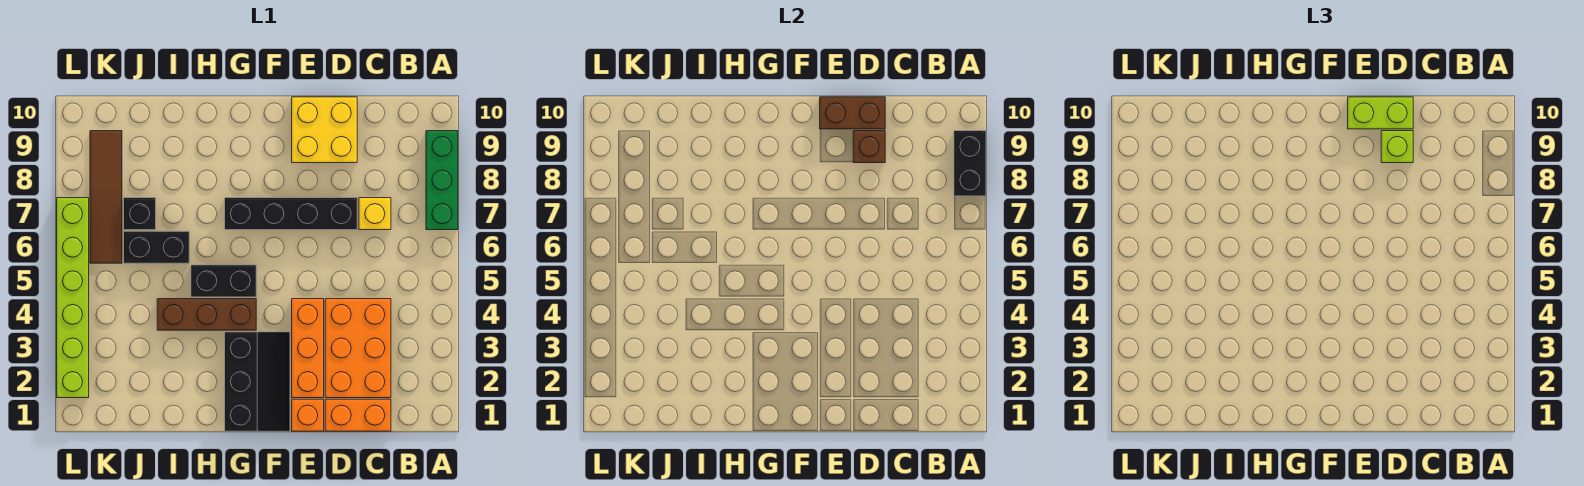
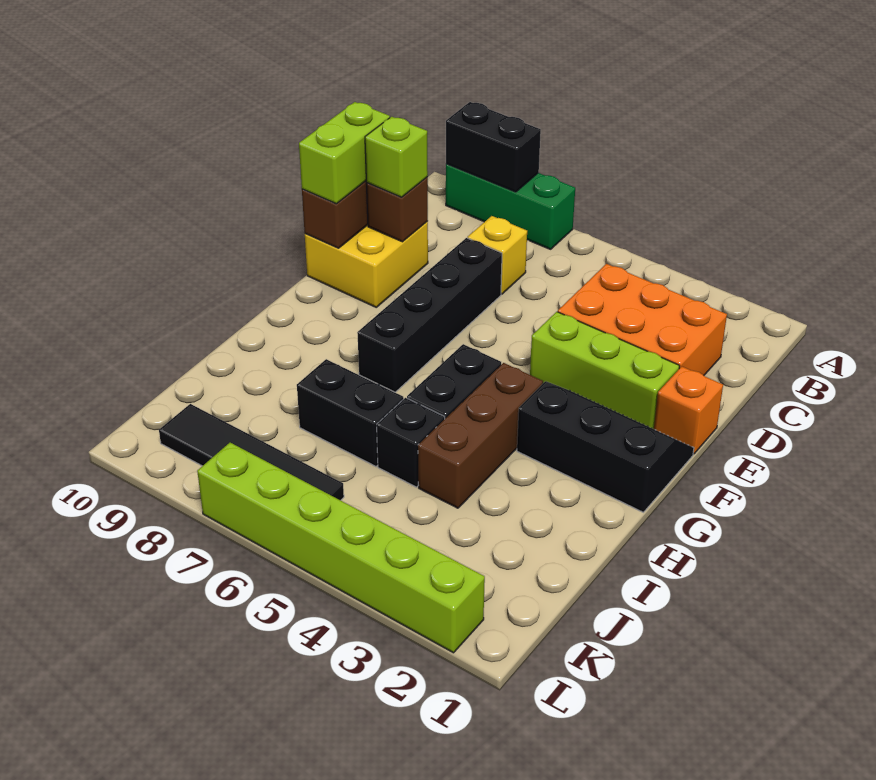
orange 1x2 brick [325,399,391,431] -> none
orange 1x3 brick [292,299,324,398] -> lime 1x3 brick [530,312,679,429]
black 1x2 brick [124,231,189,263] -> black 1x2 brick turned to [297,359,404,466]
black 1x1 brick [124,198,156,230] -> black 1x1 brick moved to [377,398,445,487]
brown 1x4 tile [90,131,122,263] -> black 1x4 tile [159,404,344,500]

